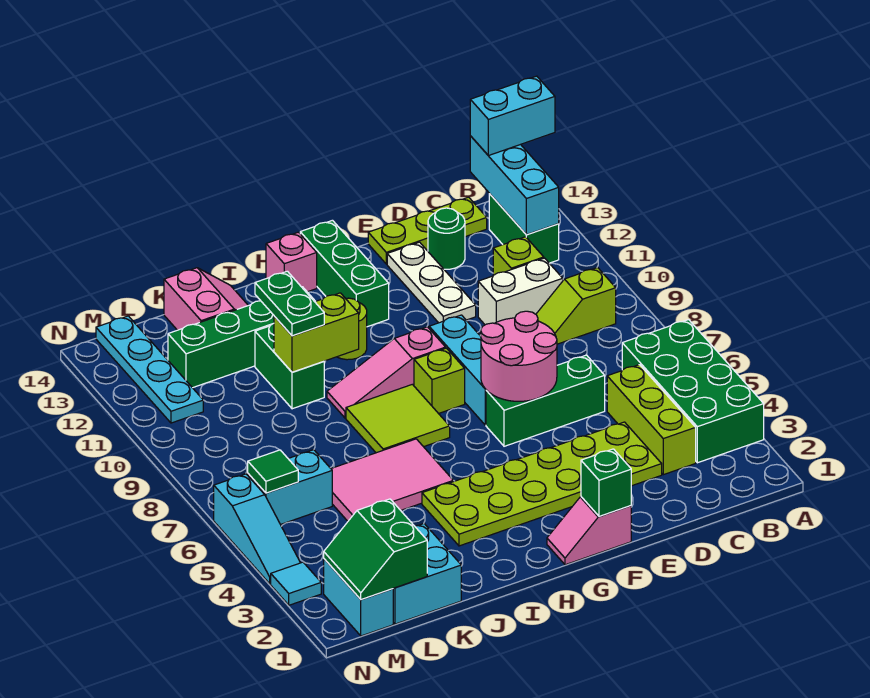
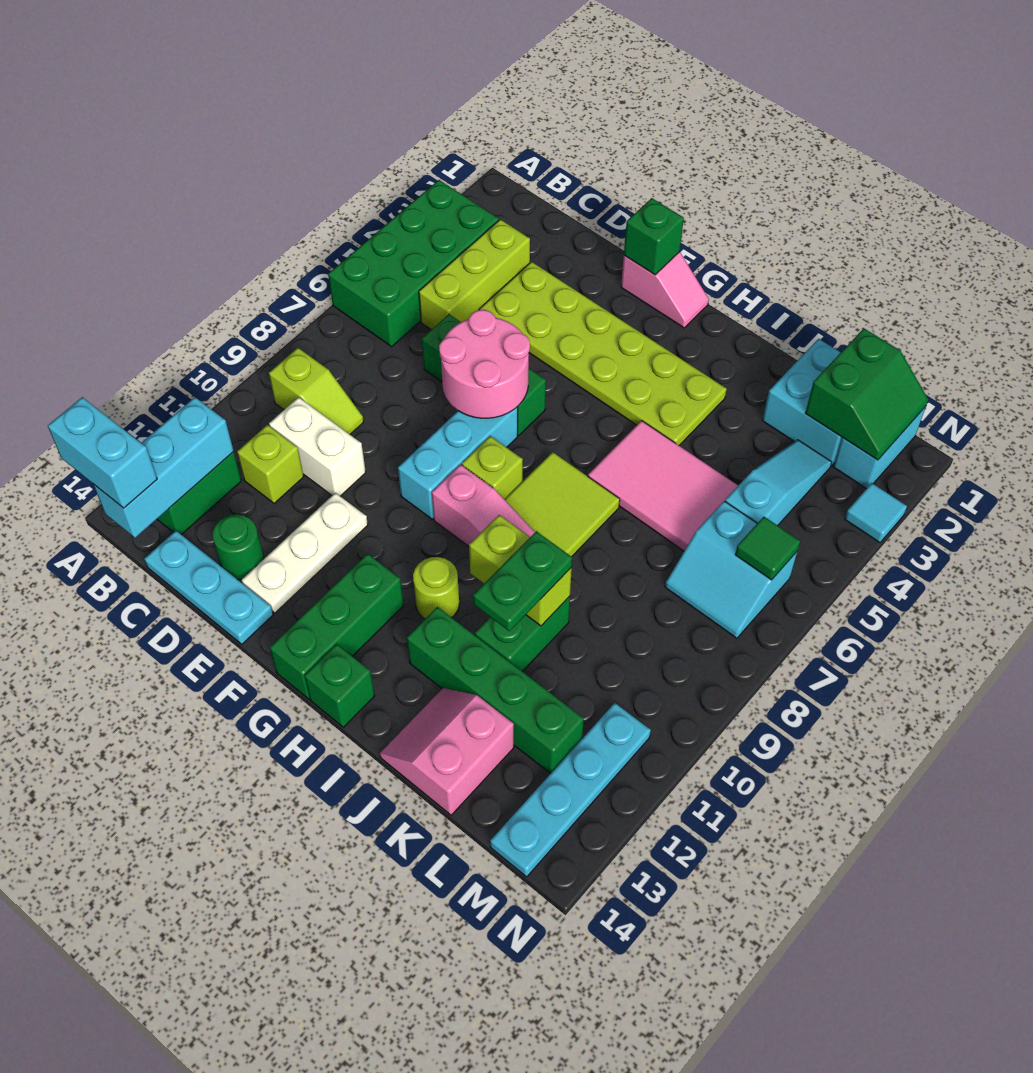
lime 1x3 plate [368,197,487,264] -> cyan 1x3 plate [144,531,273,644]
pink 1x1 brick [266,232,317,292] -> green 1x1 brick [304,644,375,727]
cyan 1x3 slope [214,474,300,584] -> cyan 1x3 slope moved to [725,440,832,526]

